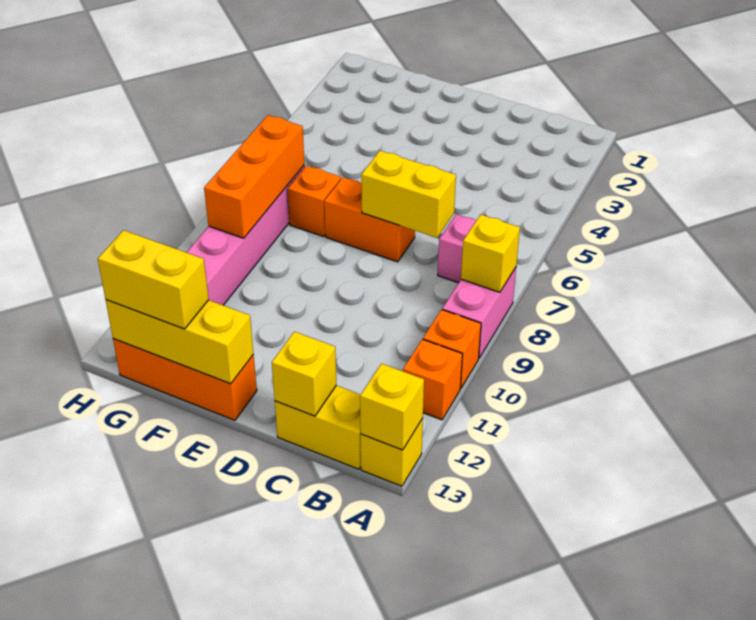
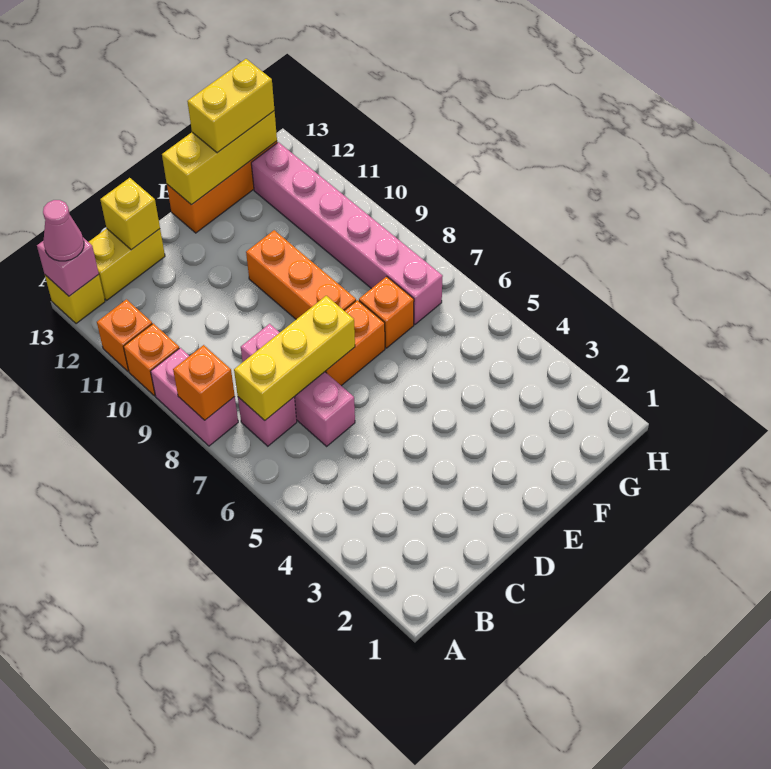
yellow 1x1 brick [461,215,520,292] -> orange 1x1 brick [173,345,235,420]
yellow 1x1 brick [360,364,424,450] -> pink 1x1 brick [37,238,99,296]
none -> pink 1x1 cone [43,200,84,261]
none -> pink 1x3 brick [241,324,355,446]
yellow 1x2 brick [361,151,456,238] -> yellow 1x3 brick [234,296,355,420]
orange 1x3 brick [204,115,304,238] -> orange 1x3 brick moved to [246,230,356,319]

